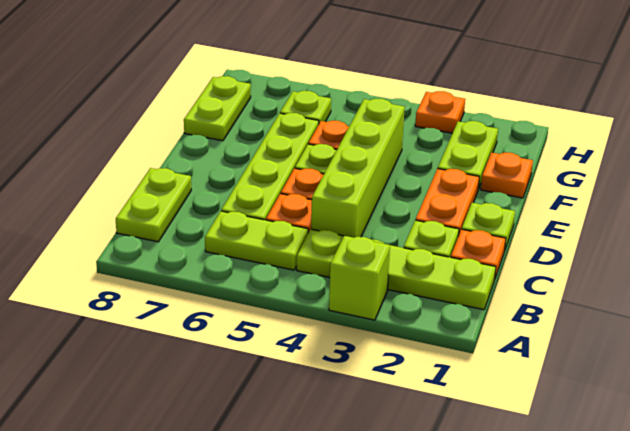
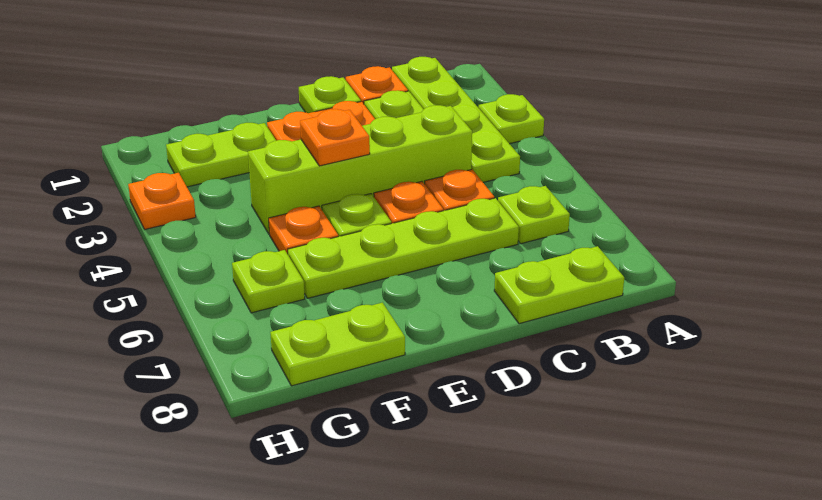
lime 1x1 brick [329,236,390,320] -> lime 1x1 plate [478,94,544,144]
lime 1x2 plate [205,211,308,270] -> lime 1x1 plate [498,186,570,244]
orange 1x1 plate [481,152,533,198] -> orange 1x1 plate moved to [300,109,370,166]

